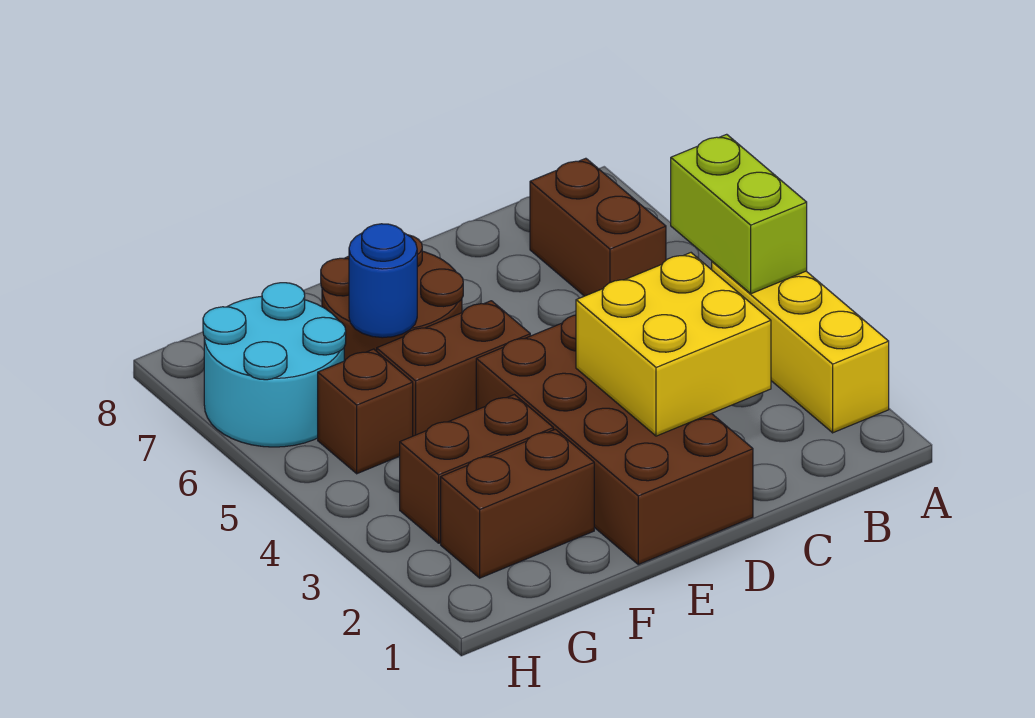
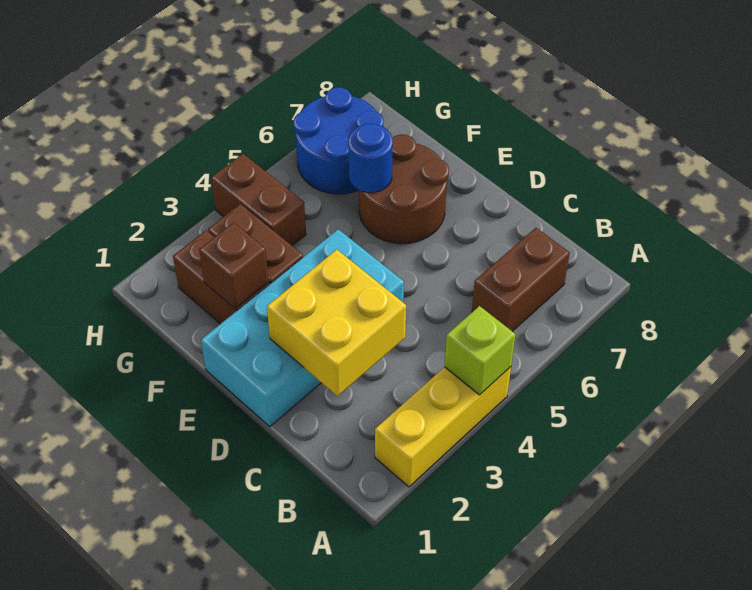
lime 1x2 brick [671,134,807,294] -> lime 1x1 brick [445,306,515,395]
brown 2x4 brick [476,315,753,564] -> cyan 2x4 brick [201,229,404,427]
brown 1x2 brick [377,301,530,436] -> brown 1x2 brick moved to [211,154,306,246]
brown 1x1 brick [318,349,413,474] -> brown 1x1 brick moved to [199,223,269,309]
cyan 2x2 round brick [203,283,346,447] -> blue 2x2 round brick [293,87,383,194]

